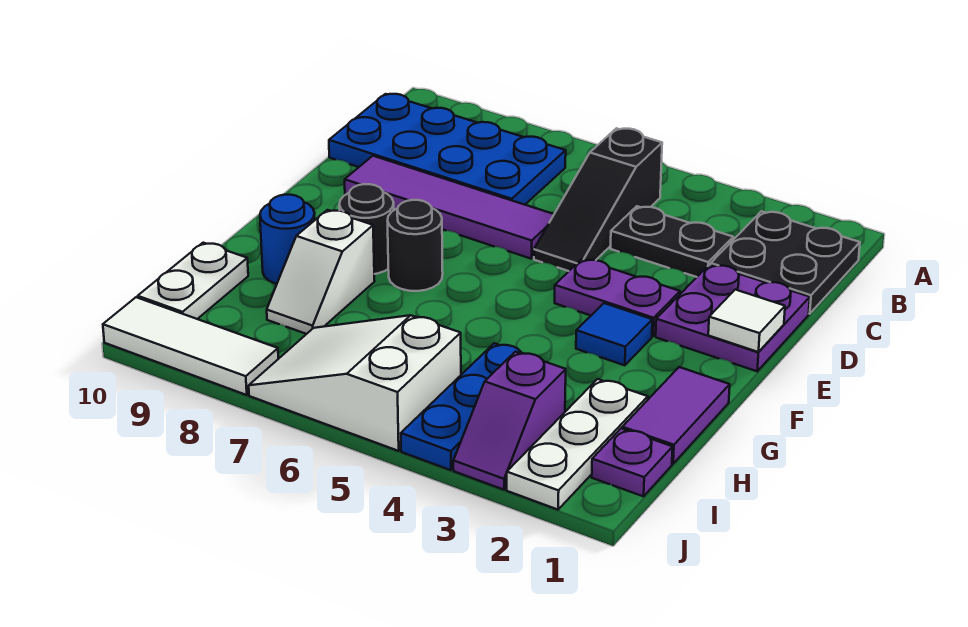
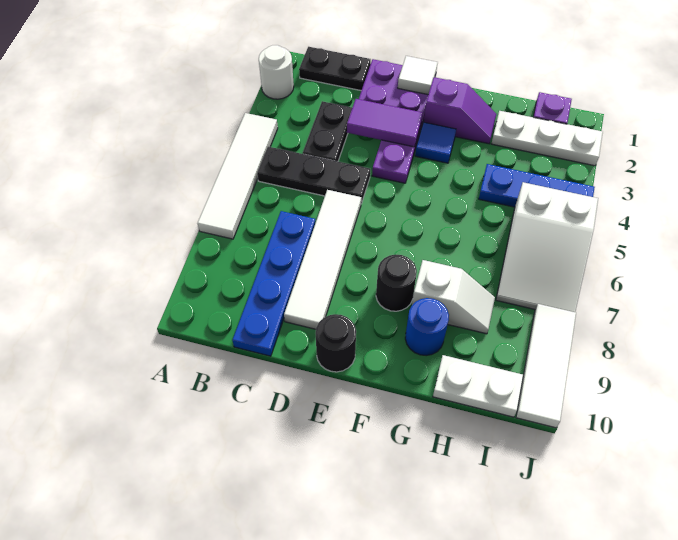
none -> white 1x1 round brick [259,45,294,99]
none -> white 1x4 tile [198,113,278,239]
black 2x2 plate [711,211,860,314] -> black 1x2 plate [299,47,371,91]
black 1x3 slope [534,128,662,271] -> black 1x3 plate [257,147,370,204]
blue 2x4 plate [329,94,566,205] -> blue 1x4 plate [232,211,315,356]
purple 1x4 tile [345,156,554,259] -> white 1x4 tile [284,190,361,329]
black 1x1 round brick [388,200,443,291] -> black 1x1 round brick moved to [316,314,356,372]
purple 1x2 tile [622,367,730,464] -> purple 1x2 tile moved to [347,99,423,147]
purple 1x2 slope [453,352,566,490] -> purple 1x2 slope moved to [424,77,497,144]

